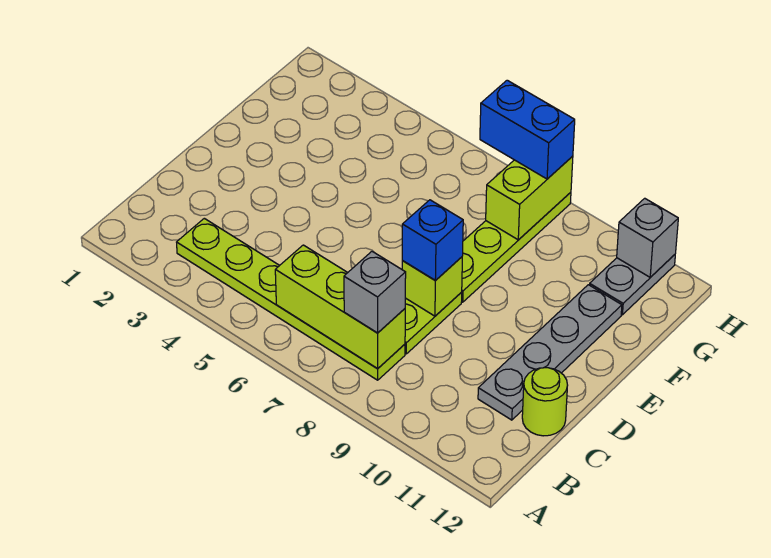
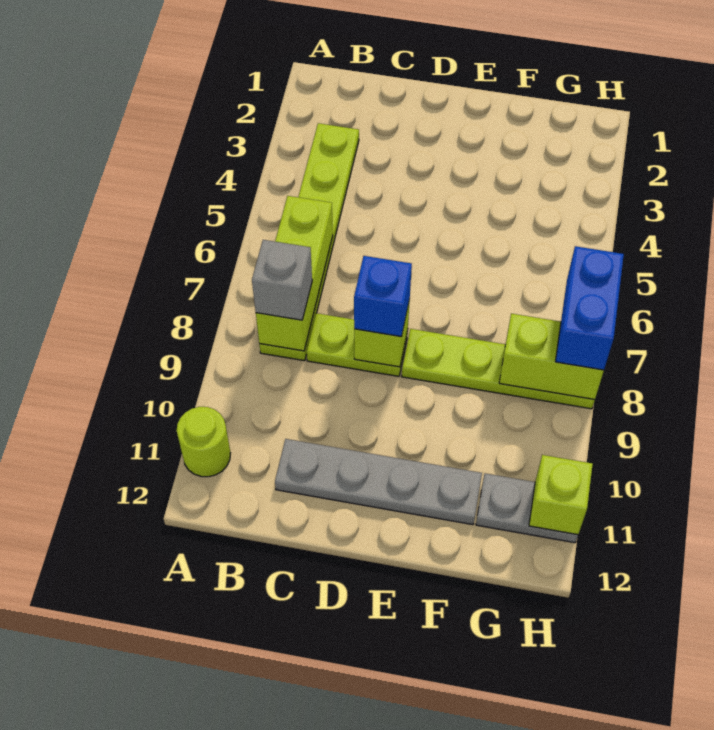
lime 1x1 round brick [522,368,568,436] -> lime 1x1 round brick moved to [177,407,230,477]
grey 1x1 brick [617,198,678,277] -> lime 1x1 brick [529,455,593,535]

